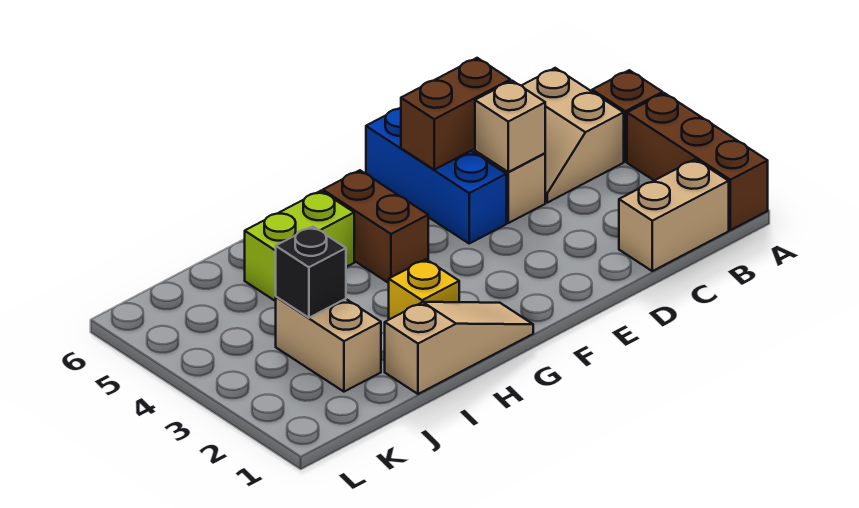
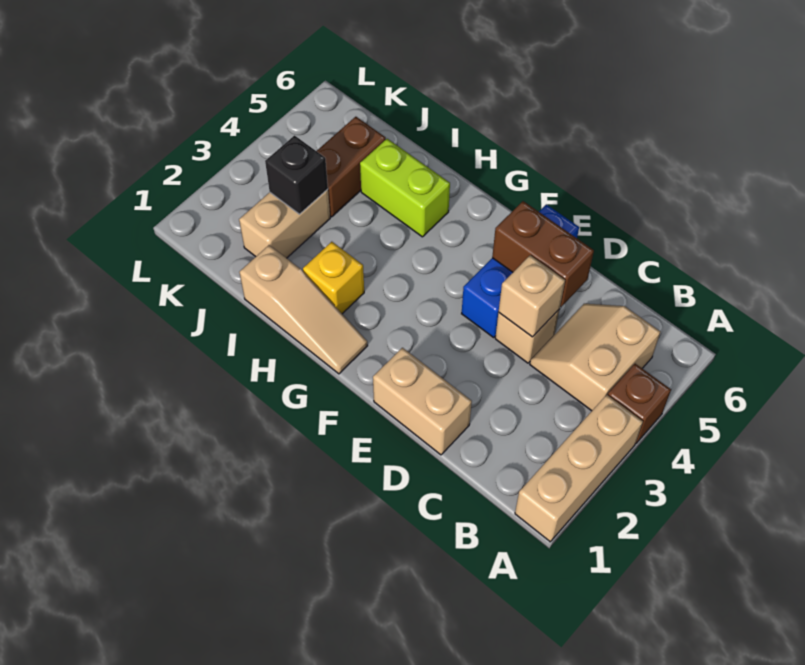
brown 1x3 brick [627,93,768,230] -> tan 1x3 brick [515,395,643,542]
tan 1x2 brick [619,159,729,271] -> tan 1x2 brick moved to [373,348,472,455]
brown 1x2 brick [323,170,428,283] -> brown 1x2 brick moved to [317,117,386,217]

